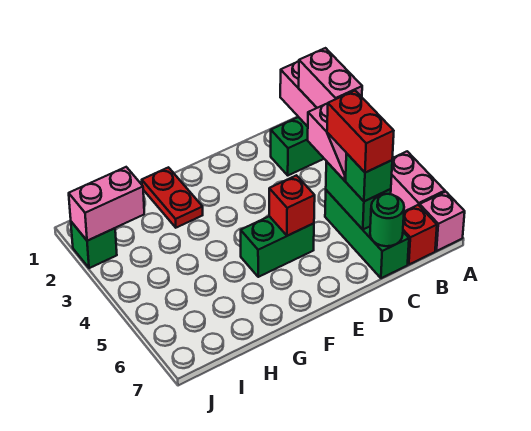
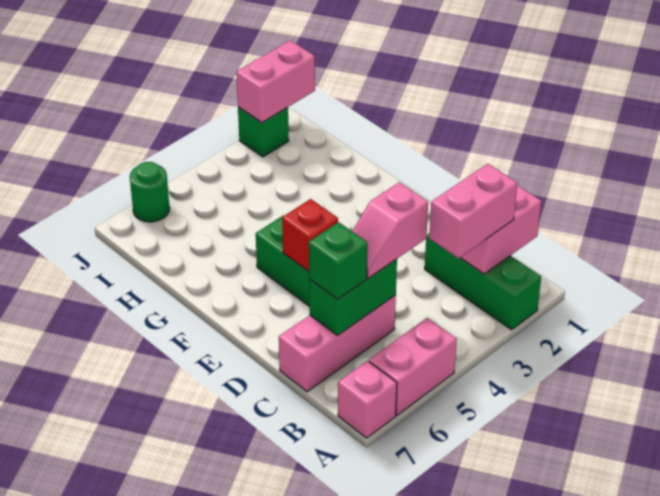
red 1x1 brick [403,205,437,264] -> none
green 1x3 brick [325,190,409,278] -> pink 1x3 brick [279,295,396,392]
red 1x2 brick [327,91,394,173] -> none
green 1x1 round brick [370,194,404,246] -> green 1x1 round brick moved to [130,162,169,222]
red 1x2 plate [142,167,203,228] -> none
pink 1x2 brick [69,167,144,241] -> pink 1x2 brick turned to [236,40,315,123]

